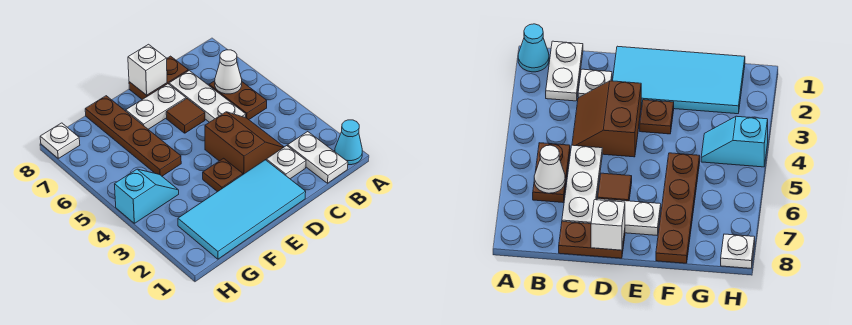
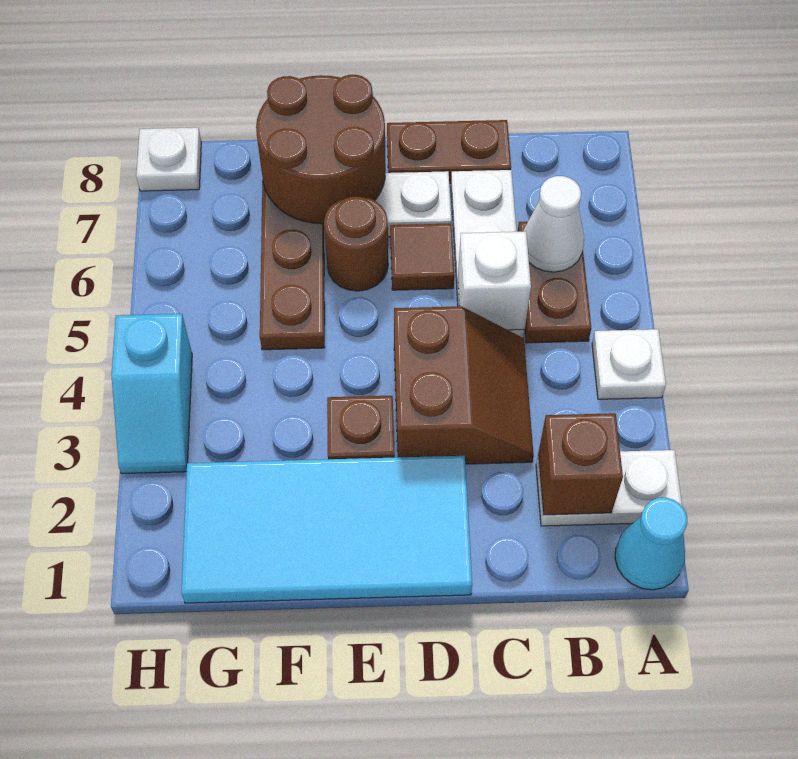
white 1x2 plate [288,132,348,183] -> white 1x2 plate turned to [536,450,682,526]
none -> brown 1x1 brick [538,413,623,515]
white 1x1 plate [266,146,306,179] -> white 1x1 plate moved to [592,329,666,399]
white 1x1 brick [128,44,167,95] -> white 1x1 brick moved to [458,231,531,330]
none -> brown 1x1 round brick [324,196,388,291]
none -> brown 2x2 round brick [256,75,386,224]
cyan 1x2 slope [115,169,179,223] -> cyan 1x2 slope turned to [111,314,192,474]

